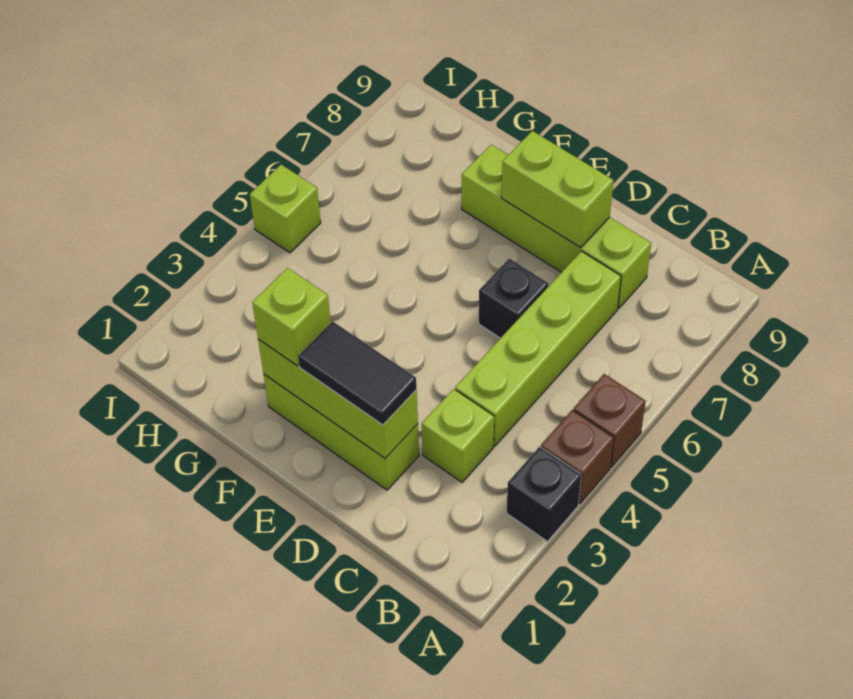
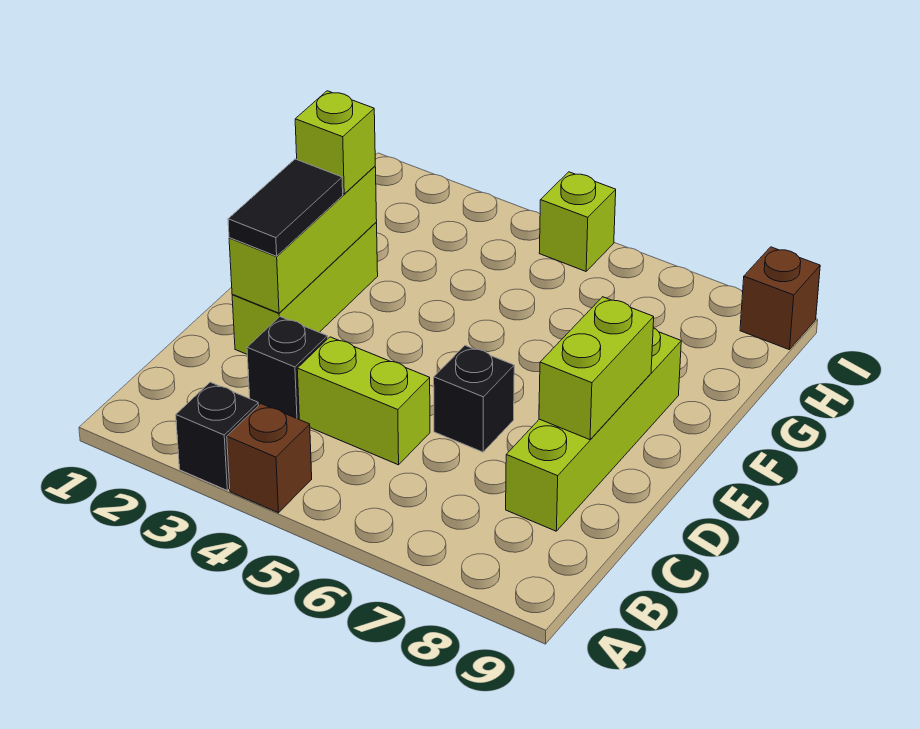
brown 1x1 brick [573,374,646,467] -> brown 1x1 brick moved to [740,247,820,350]
lime 1x1 brick [422,389,494,482] -> black 1x1 brick [247,317,328,419]
lime 1x4 brick [455,251,621,446] -> lime 1x2 brick [297,337,430,465]

